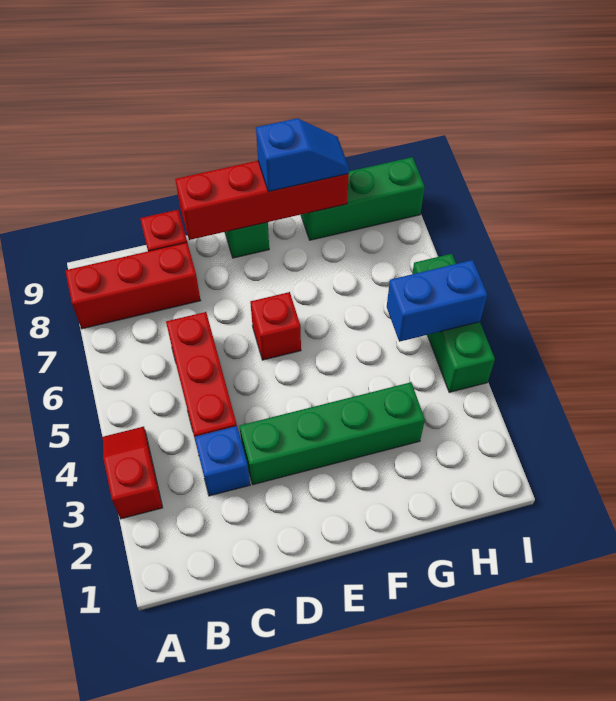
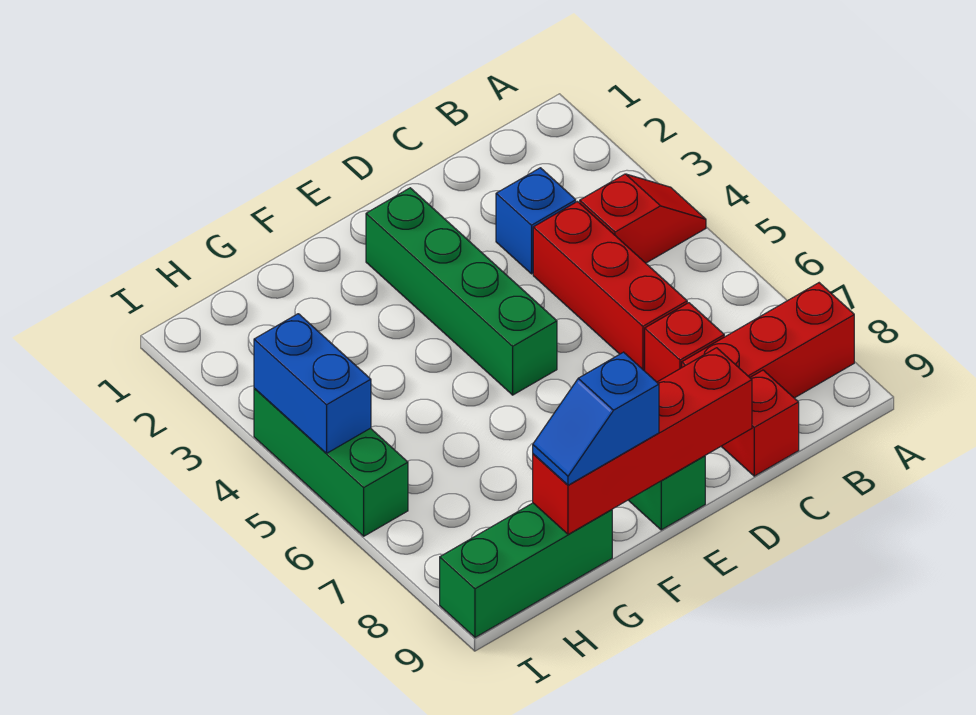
red 1x2 slope [103,427,163,519] -> red 1x2 slope turned to [580,174,706,263]
green 1x4 brick [239,382,425,485] -> green 1x4 brick turned to [366,188,557,395]
red 1x1 brick [250,292,301,360] -> red 1x1 brick moved to [645,303,724,382]
blue 1x2 brick [387,260,487,342] -> blue 1x2 brick turned to [254,314,371,453]

